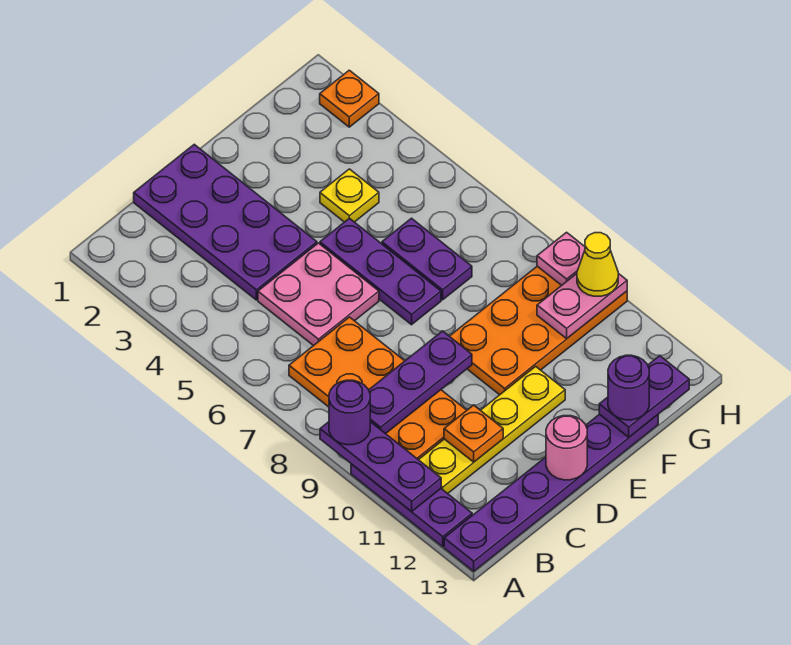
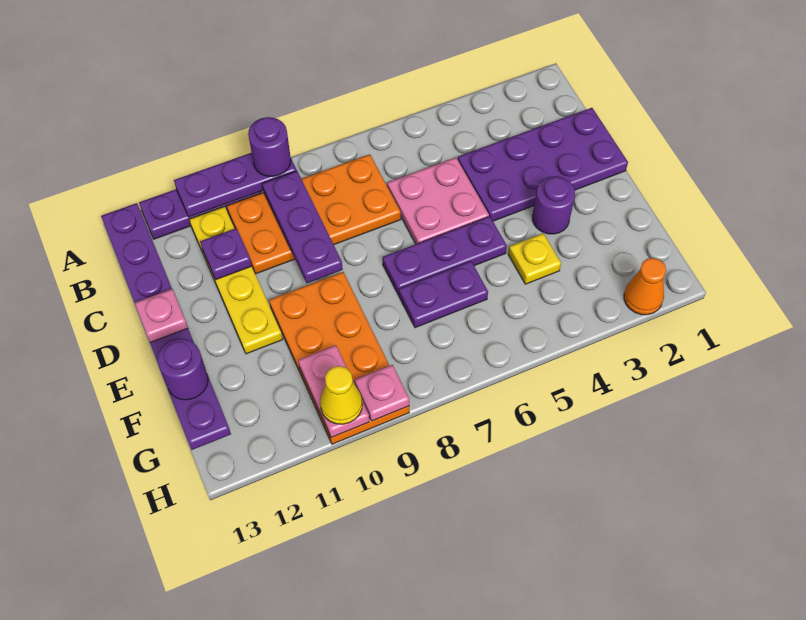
orange 1x1 plate [444,405,503,462] -> purple 1x1 plate [200,228,252,280]
pink 1x1 round brick [546,416,587,480] -> pink 1x1 plate [135,289,188,342]
none -> purple 1x1 round brick [532,176,575,234]
orange 1x1 plate [320,70,379,127] -> orange 1x1 cone [624,258,666,315]

